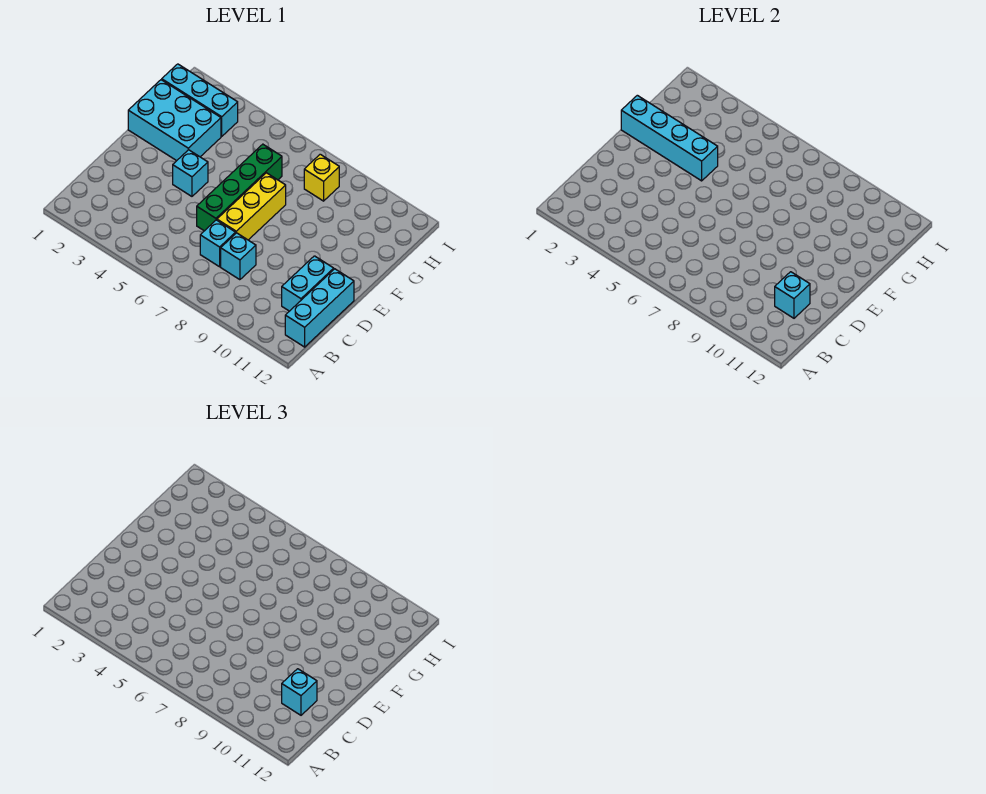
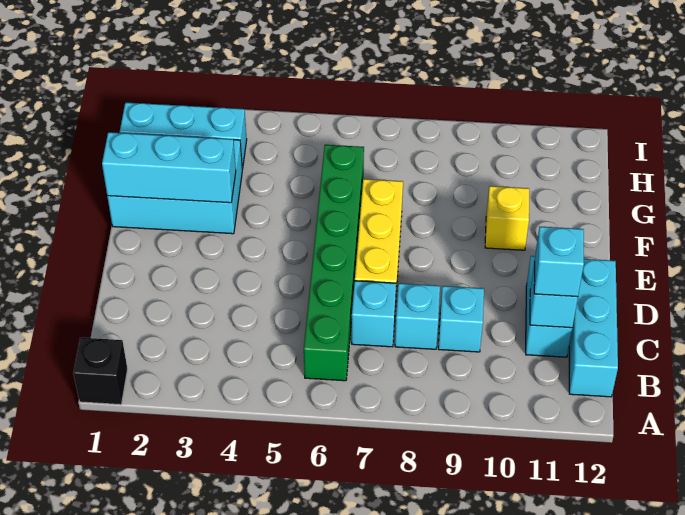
none -> black 1x1 brick [73,338,128,405]
green 1x4 brick [197,144,282,231] -> green 1x6 brick [304,145,364,381]
cyan 1x1 brick [173,150,208,196] -> cyan 1x1 brick moved to [438,286,484,352]
cyan 1x4 brick [621,95,718,181] -> cyan 1x3 brick [102,132,236,203]
yellow 1x1 brick [304,154,339,201] -> yellow 1x1 brick moved to [485,186,529,250]

